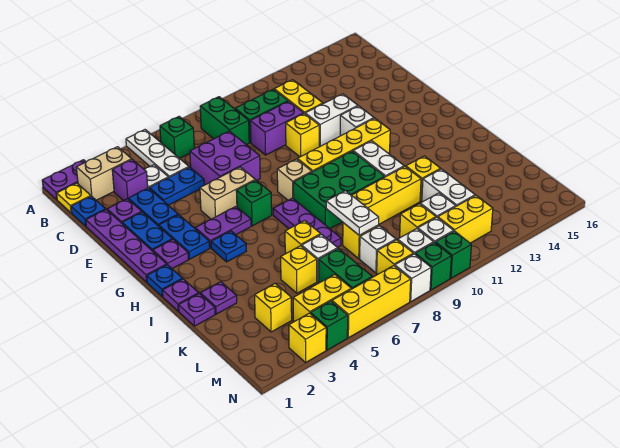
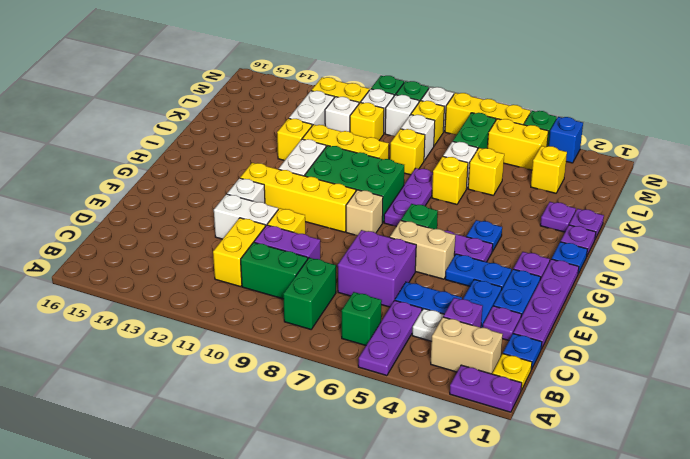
white 1x3 plate [126,130,189,178] -> purple 1x3 plate [358,300,422,376]
blue 1x2 plate [159,215,210,259] -> blue 1x2 plate turned to [445,254,512,288]
white 1x2 plate [326,191,379,235] -> none
yellow 1x1 brick [289,313,326,362] -> blue 1x1 brick [549,117,583,163]

